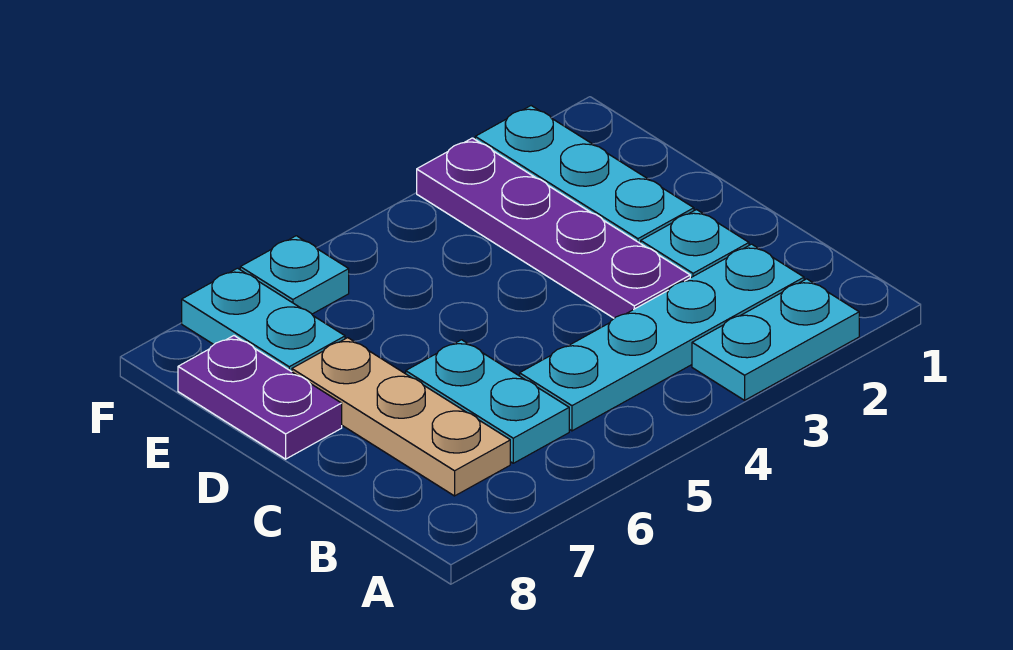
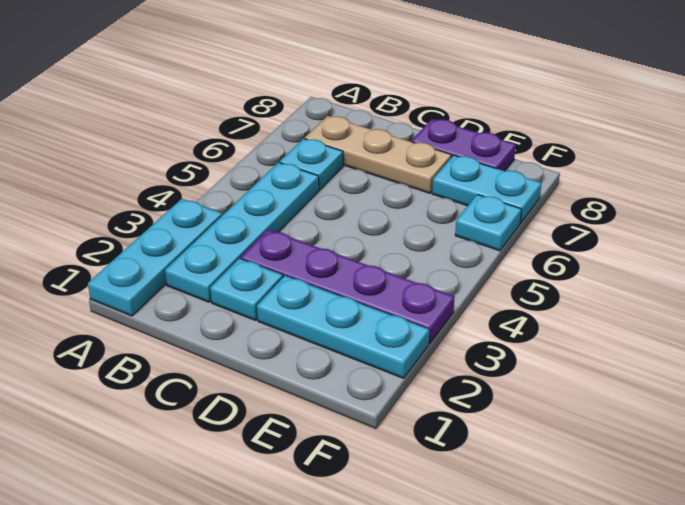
cyan 1x2 plate [692,279,859,400] -> cyan 1x3 plate [88,199,222,316]
cyan 1x2 plate [406,340,569,463] -> cyan 1x1 plate [280,139,343,190]

